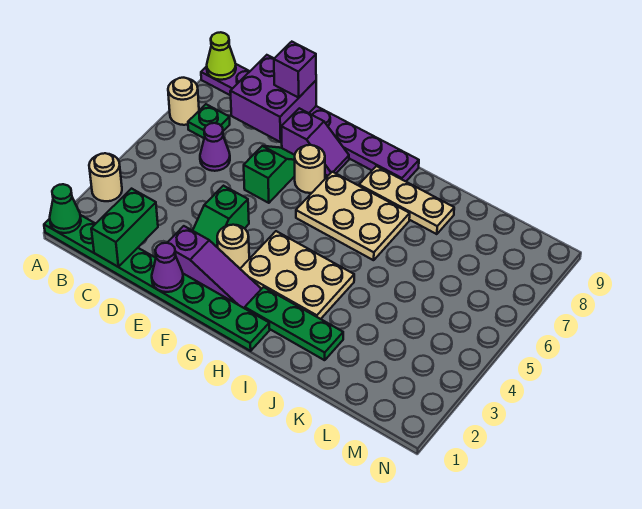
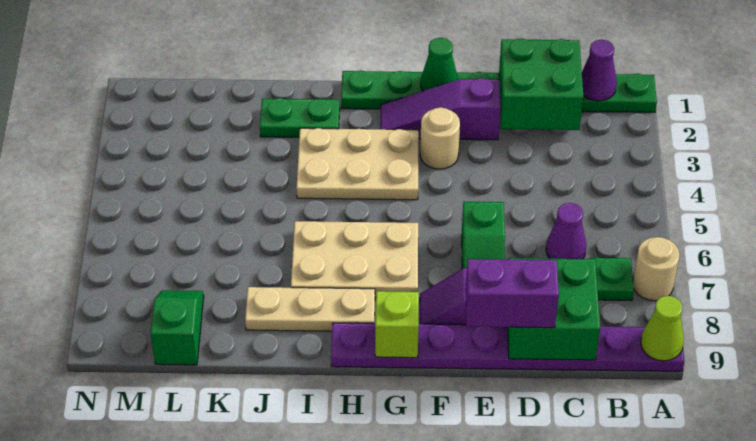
green 1x1 cone [50,184,81,233] -> green 1x1 cone moved to [421,38,458,91]
tan 1x1 round brick [89,153,122,201] -> none
green 1x2 brick [91,189,158,267] -> green 2x2 brick [499,39,583,130]
purple 2x2 brick [230,55,316,142] -> green 2x2 brick [508,258,600,360]
purple 1x1 brick [274,42,316,98] -> purple 1x2 brick [466,259,559,328]
purple 1x1 cone [152,243,183,292] -> purple 1x1 cone moved to [582,40,617,101]
green 1x2 slope [193,186,249,248] -> green 1x2 slope moved to [151,290,204,365]
tan 1x1 round brick [295,145,325,193] -> none
none -> lime 1x1 brick [375,291,419,358]
green 1x3 plate [245,287,343,360] -> green 1x2 plate [260,98,340,137]

